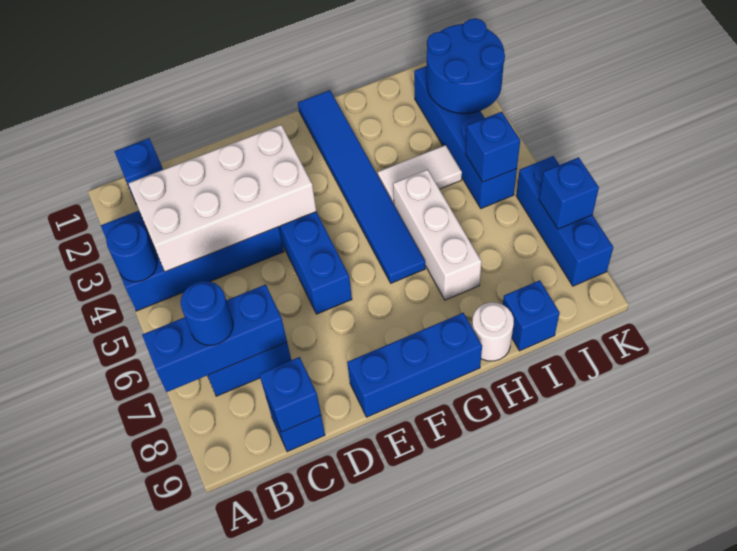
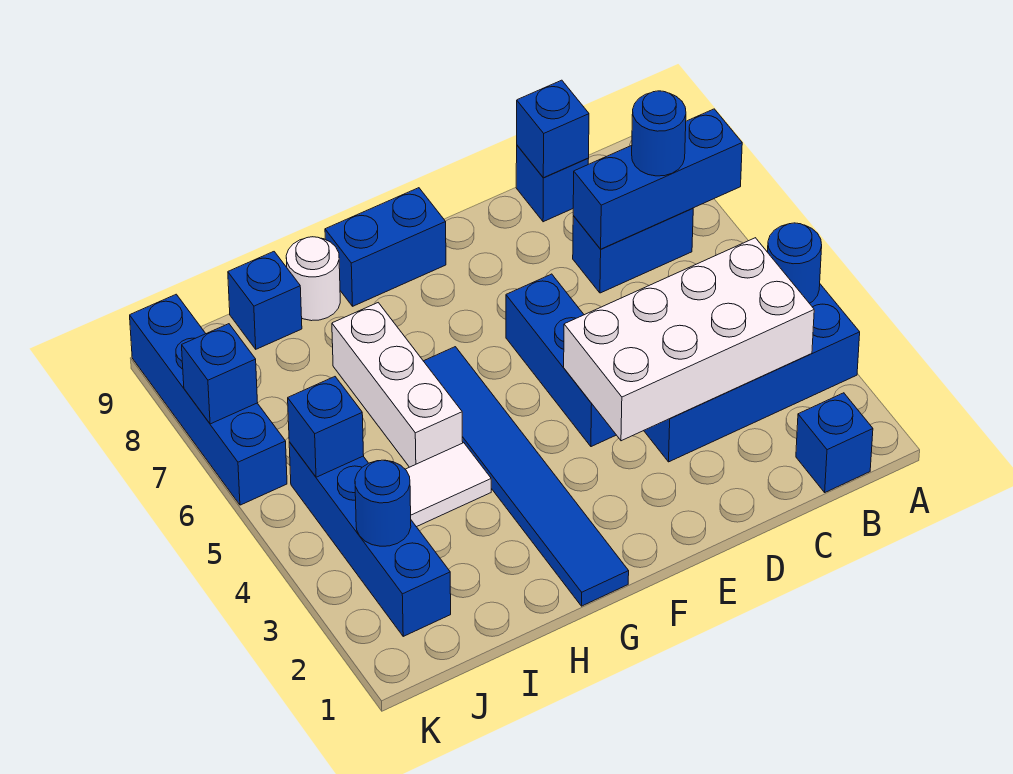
blue 1x3 brick [347,313,482,417] -> blue 1x2 brick [325,188,446,306]
blue 2x2 round brick [427,18,505,114] -> blue 1x1 round brick [355,460,411,546]
blue 1x3 brick [516,156,613,286] -> blue 1x4 brick [130,294,287,505]

